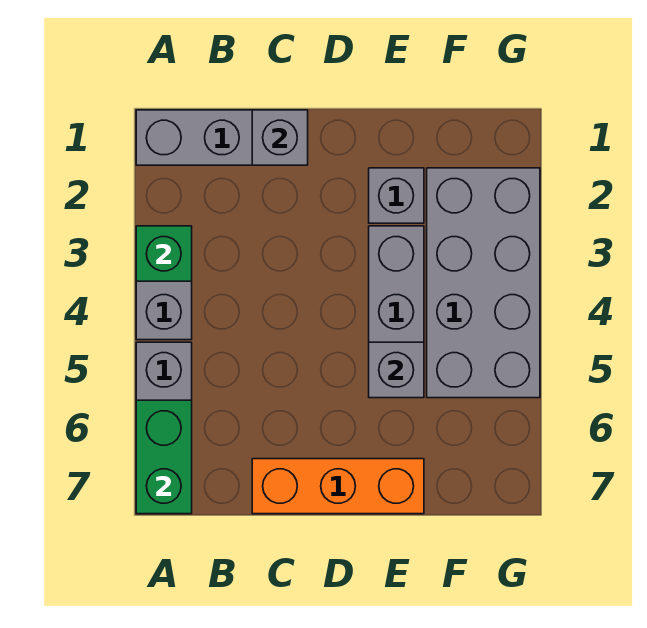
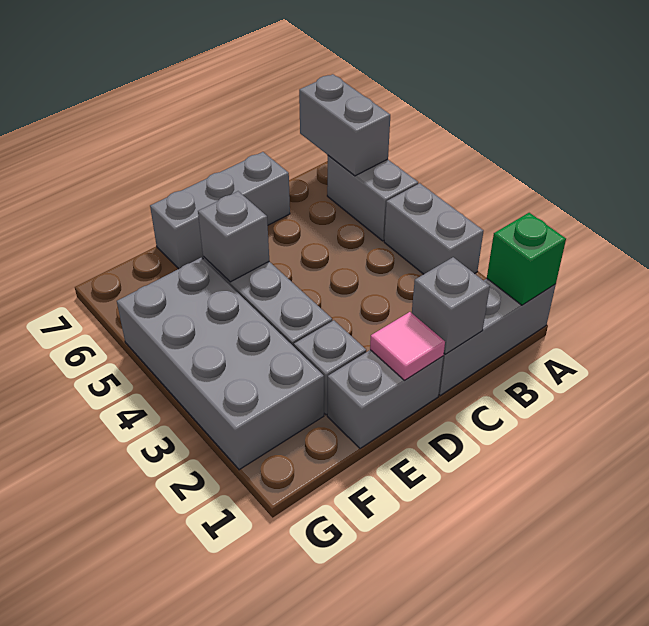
green 1x1 brick [136,226,192,281] -> green 1x1 brick moved to [487,213,566,305]
green 1x2 brick [136,400,192,514] -> grey 1x2 brick [299,74,390,176]
orange 1x3 brick [252,459,424,514] -> grey 1x3 brick [150,152,290,269]
none -> grey 1x2 brick [327,350,443,448]
none -> pink 1x1 tile [370,312,445,380]

